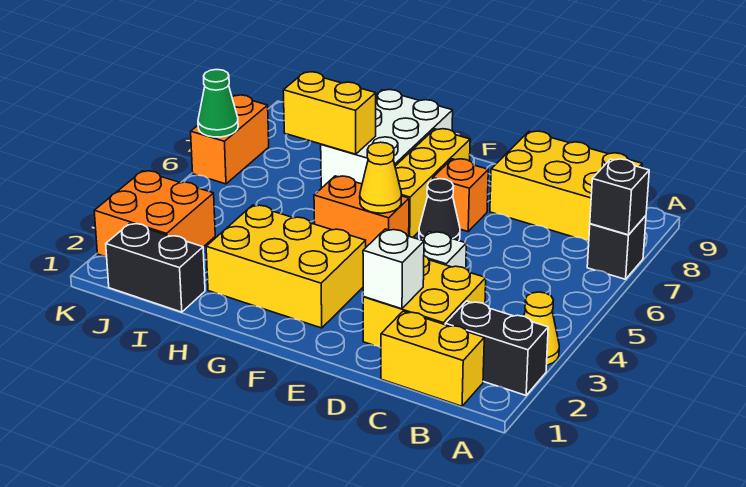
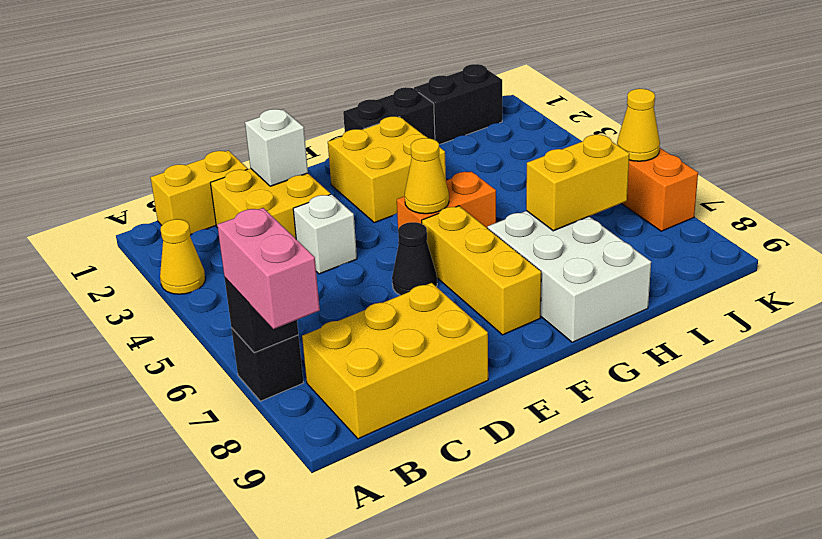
black 1x2 brick [445,301,548,395] -> black 1x2 brick moved to [343,87,435,140]
none -> pink 1x2 brick [217,208,320,329]
orange 1x1 brick [433,159,488,232] -> none
yellow 2x3 brick [206,205,366,328] -> yellow 2x2 brick [328,117,446,223]
orange 2x2 brick [94,171,215,257] -> none
green 1x1 cone [198,70,238,137] -> yellow 1x1 cone [617,89,660,161]

